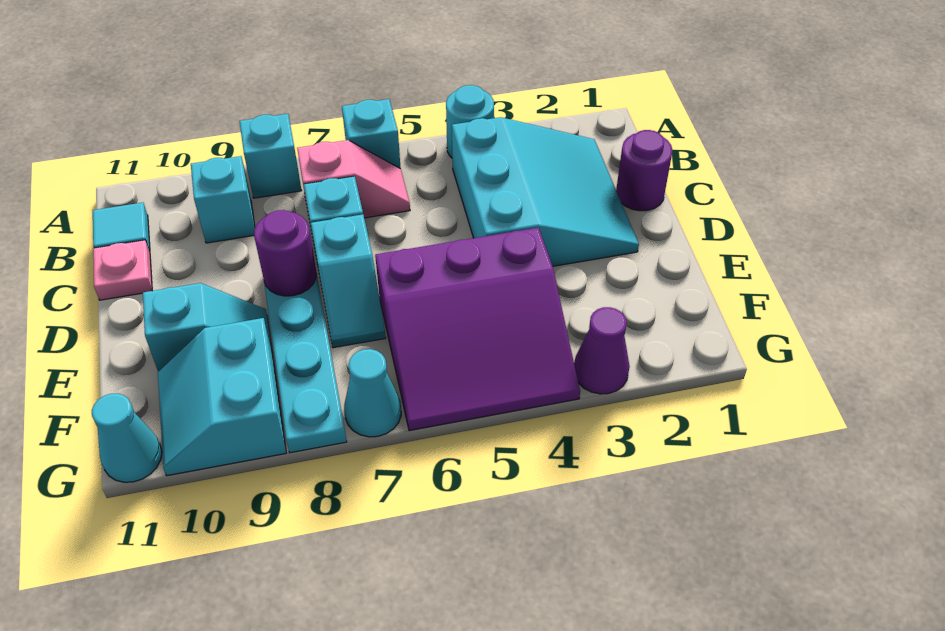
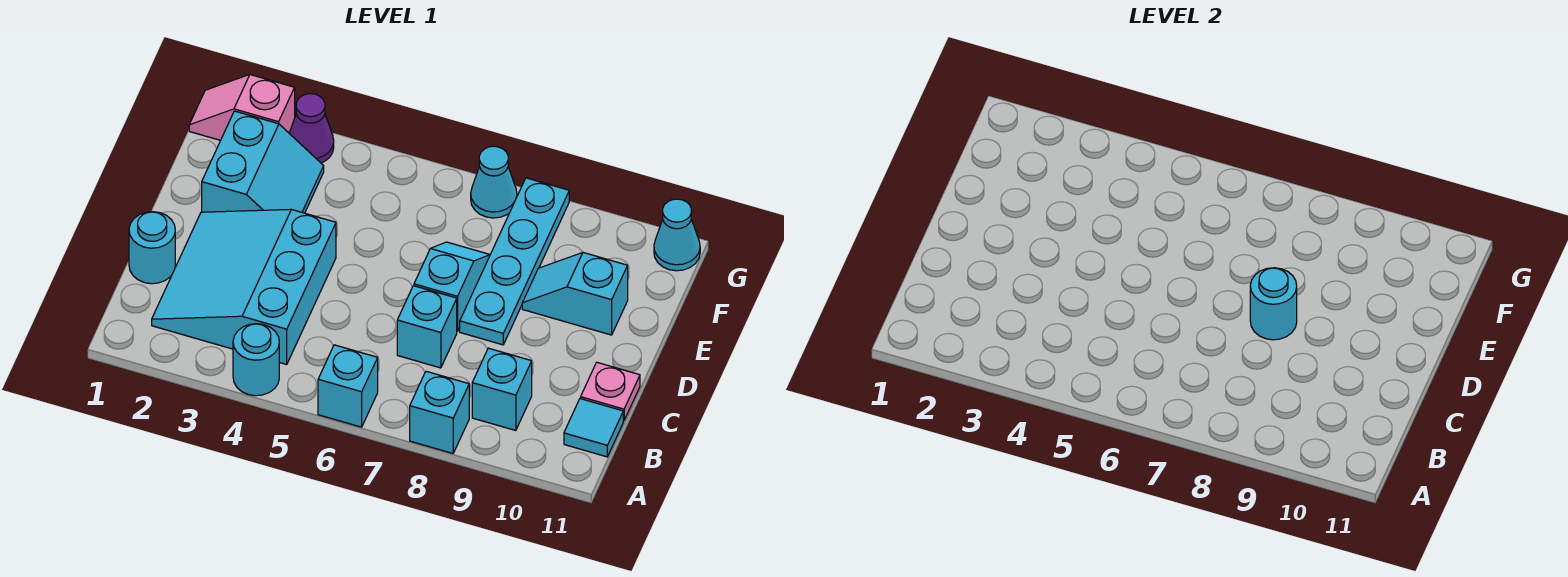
pink 1x2 slope [297,140,410,218] -> pink 1x2 slope moved to [189,75,295,140]
purple 1x1 round brick [616,130,673,211] -> cyan 1x1 round brick [129,212,175,284]
purple 1x1 round brick [254,210,316,296] -> cyan 1x1 round brick [1250,268,1297,340]
purple 3x3 slope [375,228,580,431] -> none
cyan 2x2 slope [158,318,286,476] -> cyan 2x2 slope moved to [202,111,324,213]

